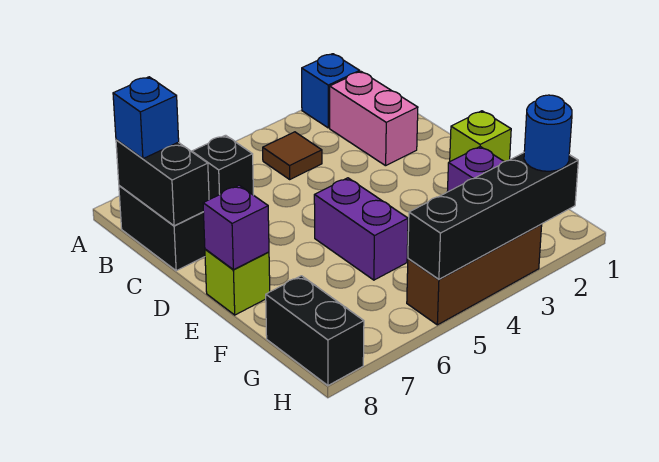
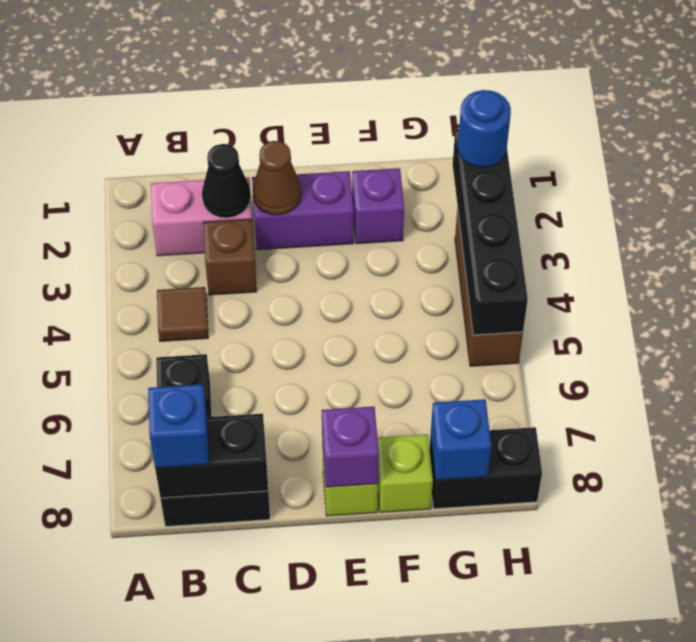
blue 1x1 brick [302,54,360,128] -> blue 1x1 brick moved to [431,399,491,480]
none -> black 1x1 cone [202,144,251,218]
none -> brown 1x1 brick [203,219,257,295]
none -> brown 1x1 cone [253,141,301,215]
lime 1x1 brick [450,111,511,162] -> lime 1x1 brick moved to [378,434,433,512]
purple 1x2 brick [314,178,408,280] -> purple 1x2 brick moved to [252,171,354,250]

